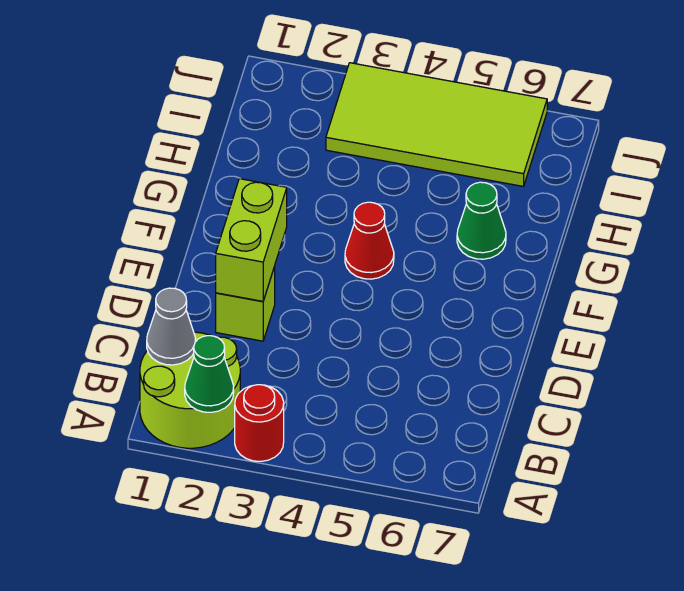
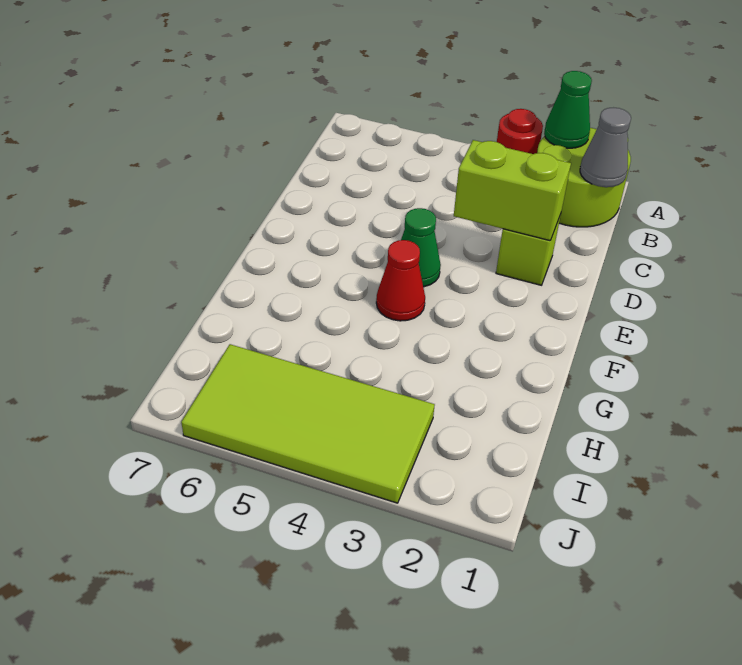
lime 1x2 brick [216,179,287,301] -> lime 1x2 brick turned to [454,140,571,241]
green 1x1 cone [457,182,506,259] -> green 1x1 cone moved to [401,208,441,287]

